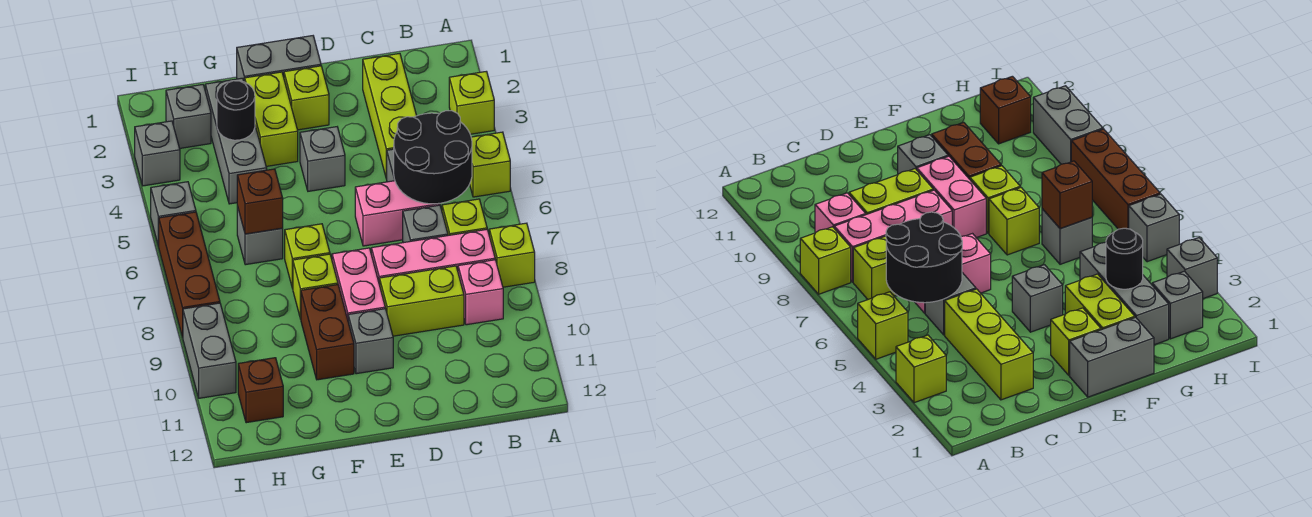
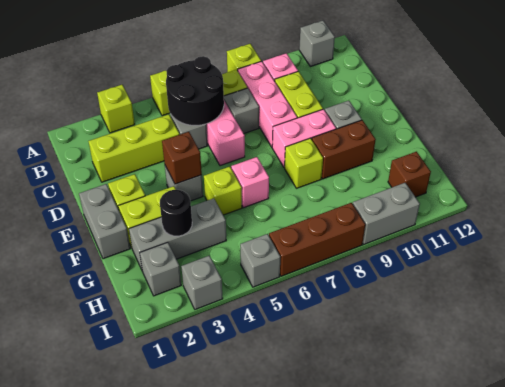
none -> pink 1x1 brick [231,157,269,208]
lime 1x1 brick [285,224,330,289] -> lime 1x1 brick moved to [204,167,242,215]
grey 1x1 brick [237,206,283,265] -> grey 1x1 brick moved to [299,21,335,67]
brown 1x1 brick [237,169,283,234] -> brown 1x1 brick moved to [162,132,202,184]

